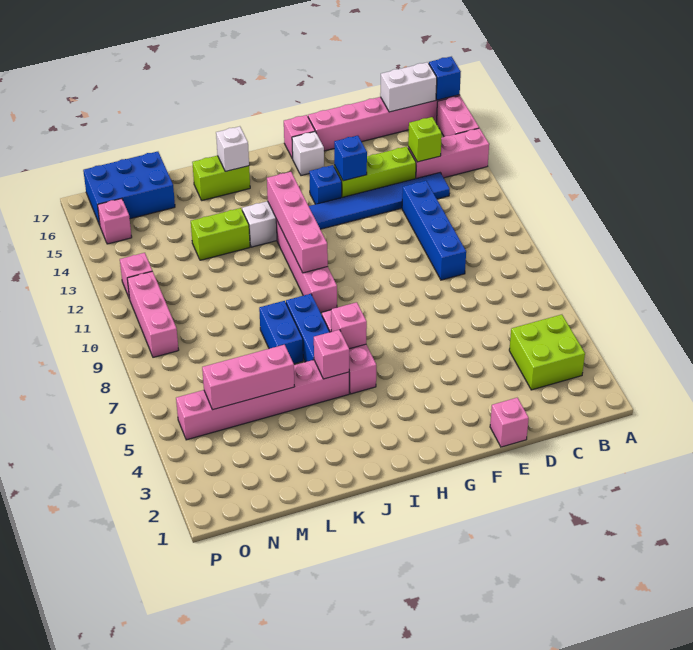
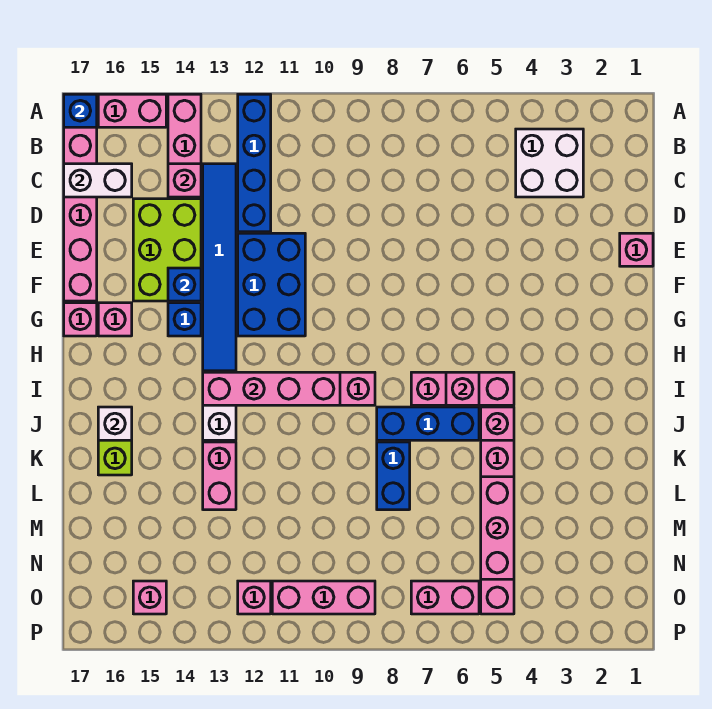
lime 2x2 brick [509,315,585,390] -> white 2x2 brick [516,129,583,197]
white 1x2 brick [380,62,437,112] -> white 1x2 brick turned to [64,164,132,197]
lime 1x1 brick [408,117,442,162] -> pink 1x1 brick [168,164,201,197]
blue 1x4 brick [402,181,466,280] -> blue 1x4 brick turned to [238,94,271,232]
lime 1x3 brick [334,147,416,197] -> lime 2x3 brick [133,199,201,301]
white 1x1 brick [292,132,324,176] -> pink 1x1 brick [98,303,132,336]
blue 1x2 brick [259,301,303,364] -> blue 1x2 brick turned to [377,442,410,510]
lime 1x2 brick [191,208,250,260] -> pink 1x2 brick [203,442,236,510]
blue 2x3 brick [83,152,175,225] -> blue 2x3 brick moved to [238,233,305,336]
none -> pink 1x2 brick [411,581,479,614]

